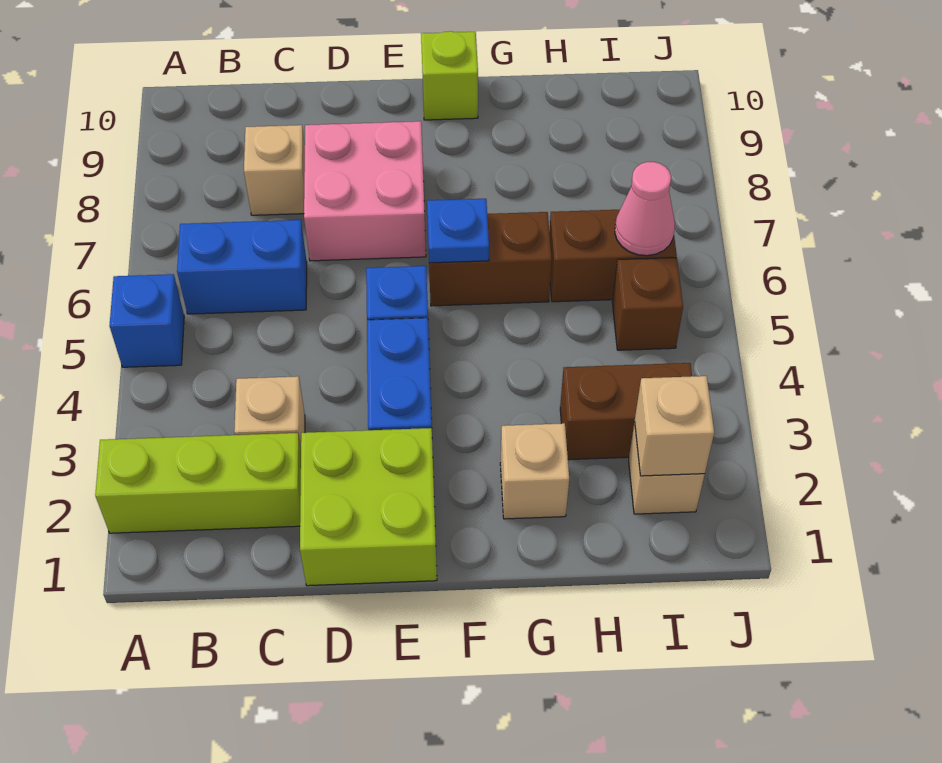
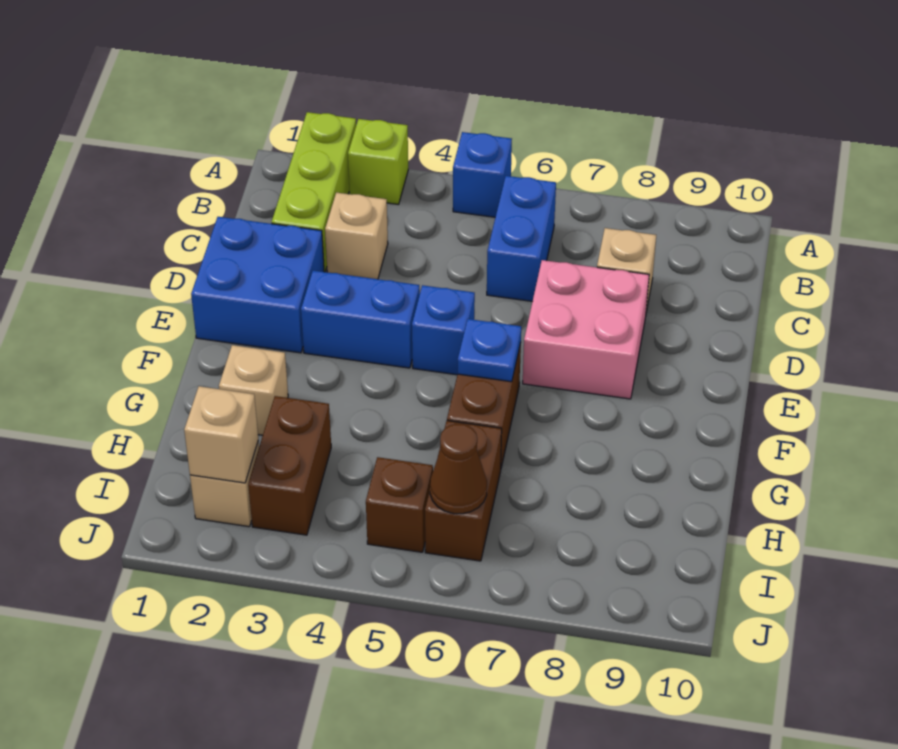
lime 2x2 brick [300,428,437,586] -> blue 2x2 brick [191,217,324,353]
lime 1x1 brick [421,31,478,120] -> lime 1x1 brick moved to [348,119,408,205]
pink 1x1 cone [615,162,675,256] -> brown 1x1 cone [430,424,487,514]

